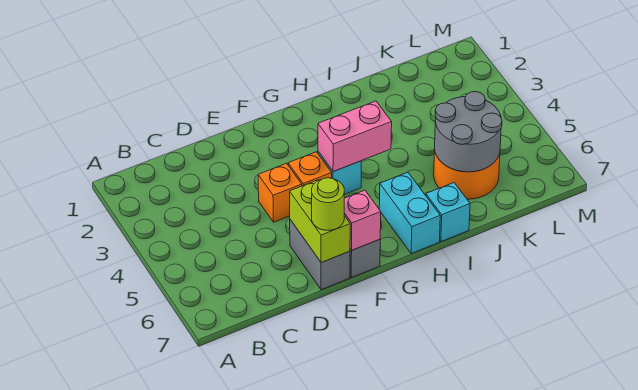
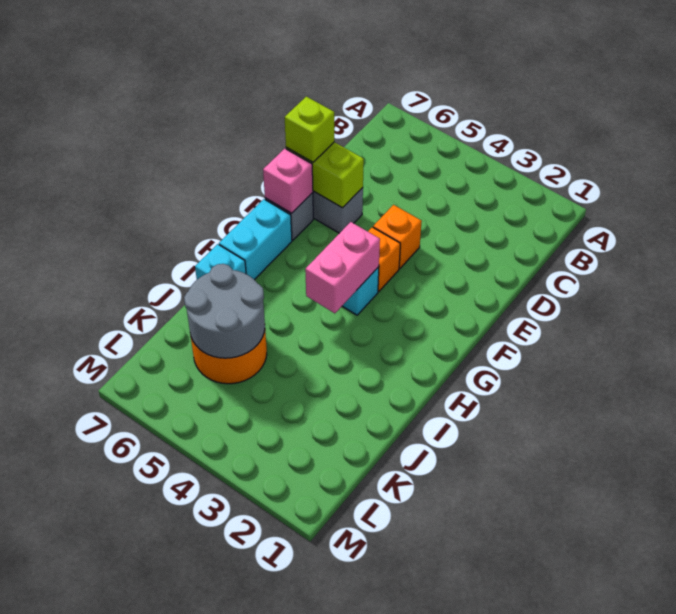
lime 1x1 round brick [312,178,344,230] -> lime 1x1 brick [285,96,334,162]
cyan 1x2 brick [379,172,440,253] -> cyan 1x2 brick turned to [219,199,292,280]

